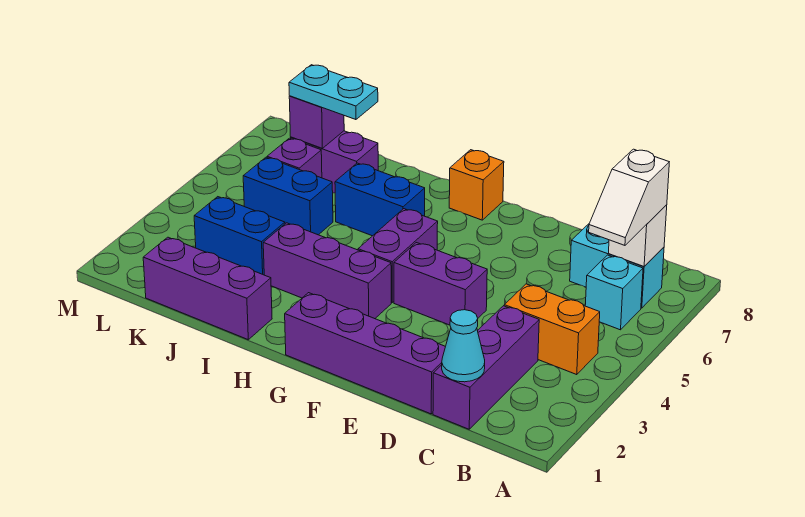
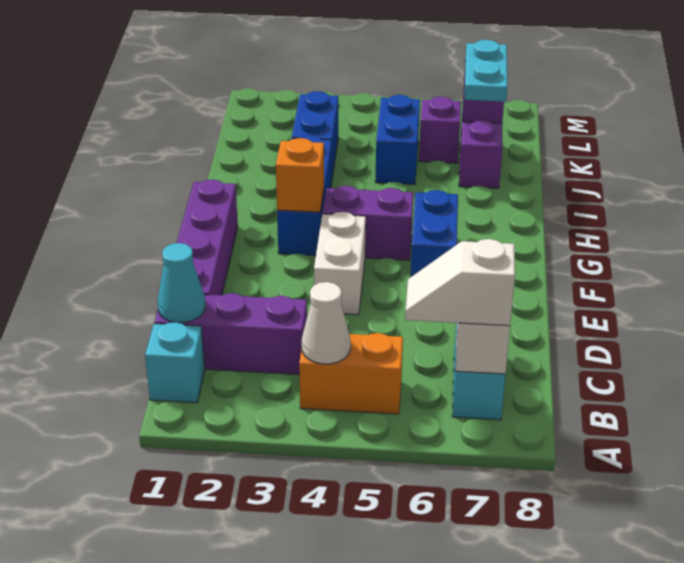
orange 1x2 brick [504,284,600,375] -> orange 1x2 brick turned to [299,333,403,414]
none -> white 1x1 cone [302,282,351,364]
cyan 1x1 brick [585,255,643,330] -> cyan 1x1 brick moved to [145,322,205,403]
purple 1x2 brick [394,243,487,325] -> white 1x2 brick [314,212,366,315]
purple 1x3 brick [263,223,391,319] -> blue 1x3 brick [277,135,332,256]
orange 1x1 brick [449,150,504,220] -> orange 1x1 brick moved to [276,138,324,212]
blue 1x2 brick [335,163,425,236] -> blue 1x2 brick moved to [411,190,458,277]
purple 1x3 brick [143,237,272,339] -> none

